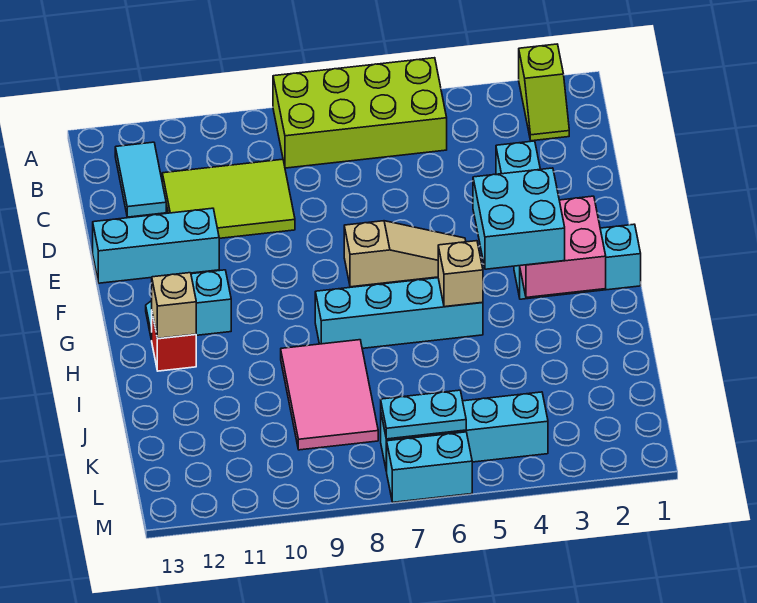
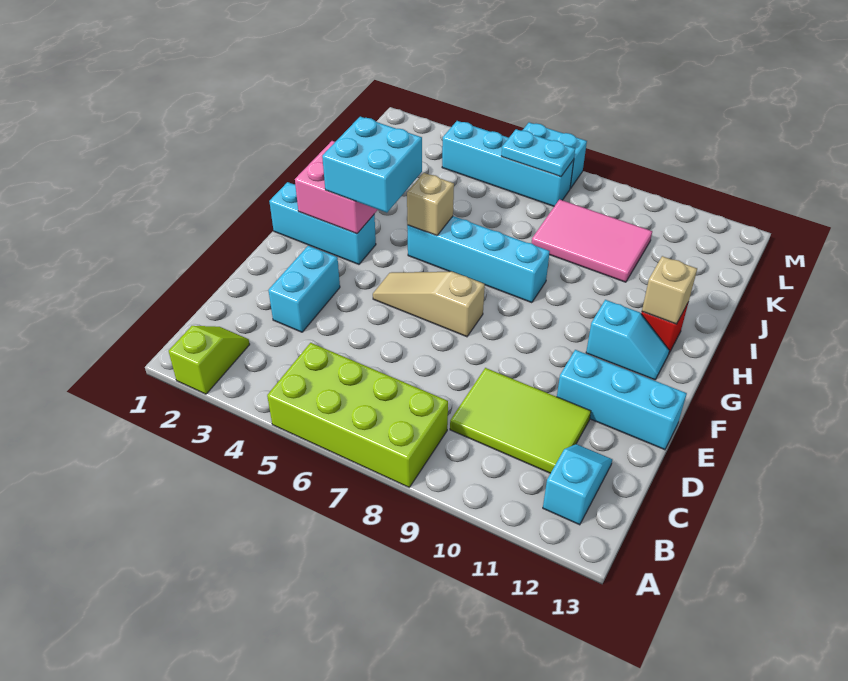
cyan 1x2 tile [115,142,166,217] -> cyan 1x2 slope [543,444,612,525]
pink 2x3 tile [281,340,378,450] -> pink 2x3 tile turned to [532,199,652,282]

